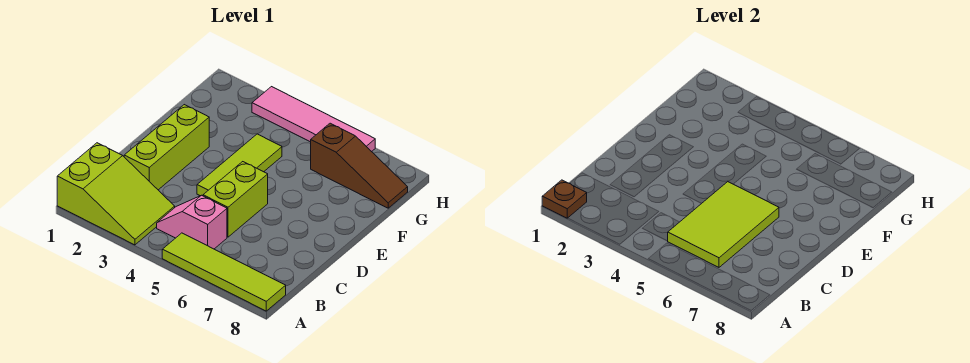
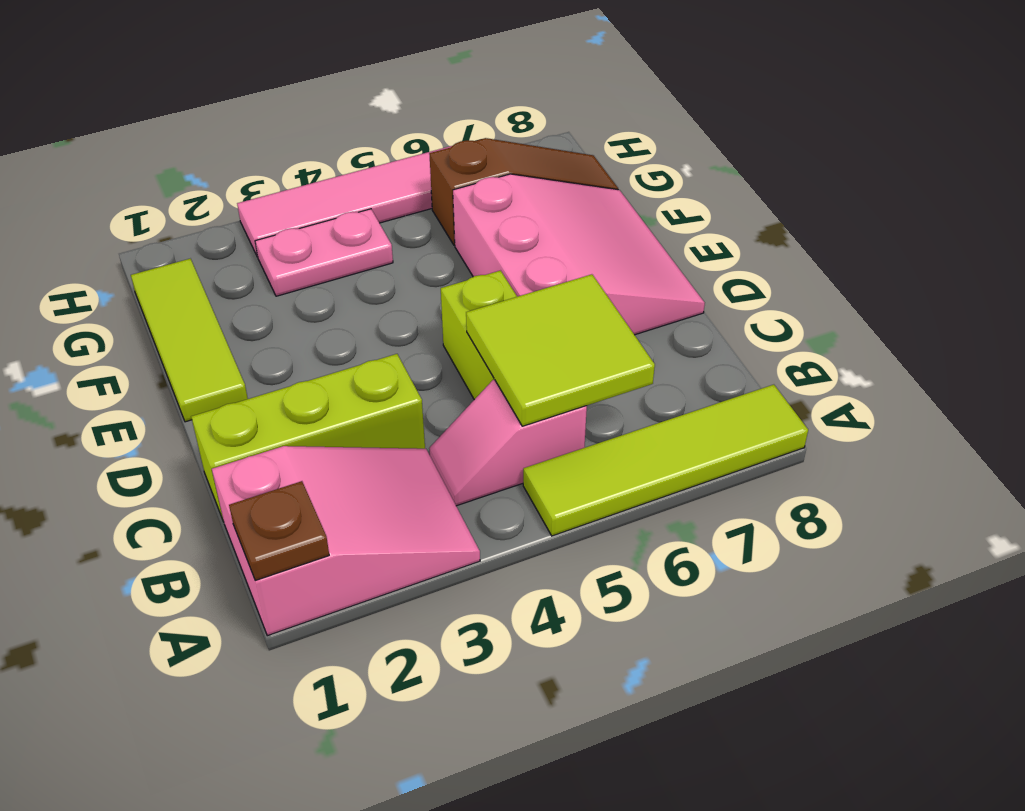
lime 2x3 slope [57,143,175,245] -> pink 2x3 slope [212,446,480,636]
lime 2x3 tile [668,182,779,267] -> lime 2x2 tile [466,274,655,426]
lime 1x3 brick [124,105,209,190] -> lime 1x3 brick turned to [191,354,425,522]
lime 1x3 tile [197,134,282,196] -> lime 1x3 tile moved to [131,259,248,422]
none -> pink 3x3 slope [453,174,705,335]
none -> pink 1x2 plate [255,209,393,296]

